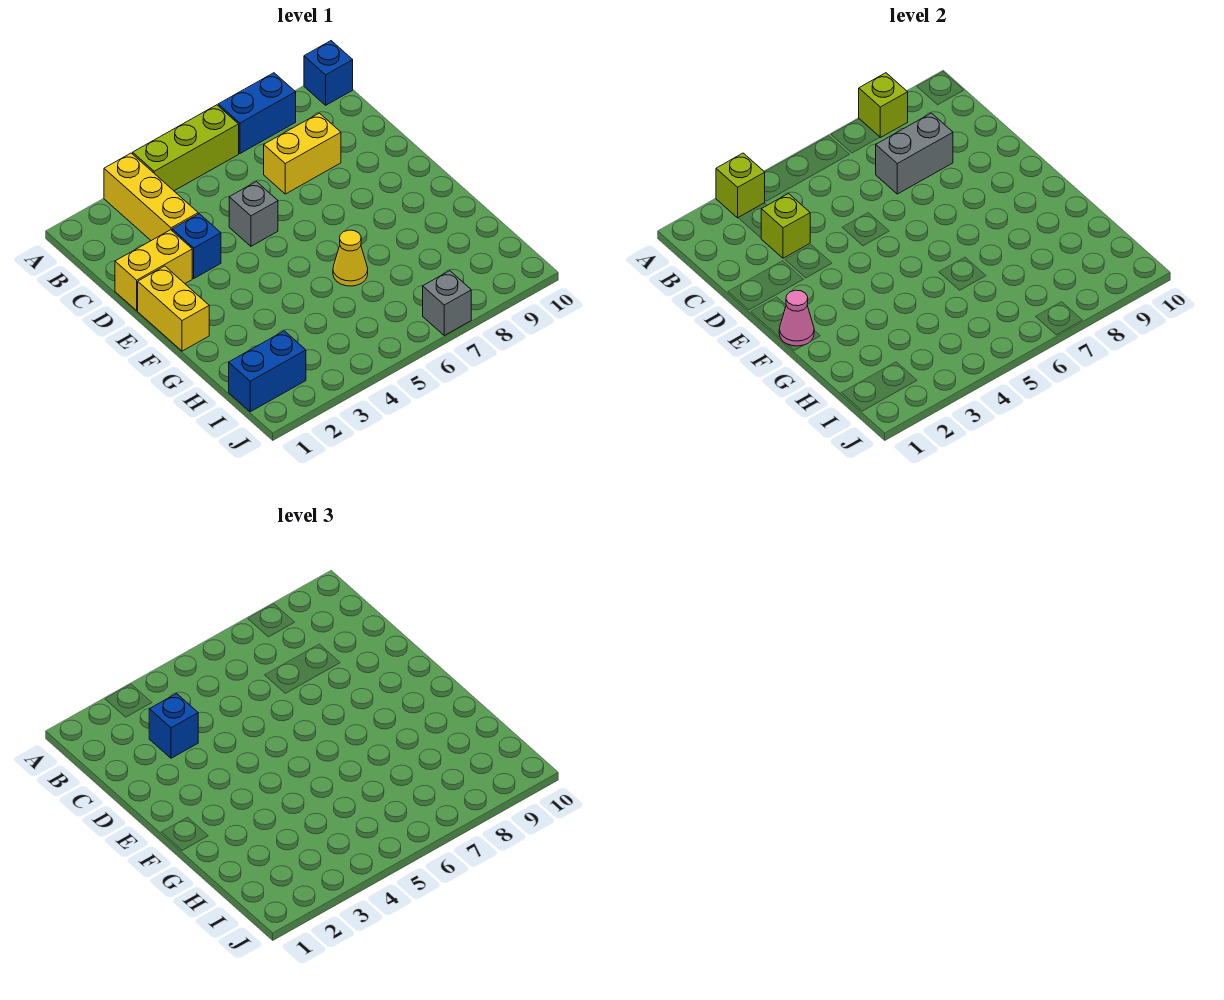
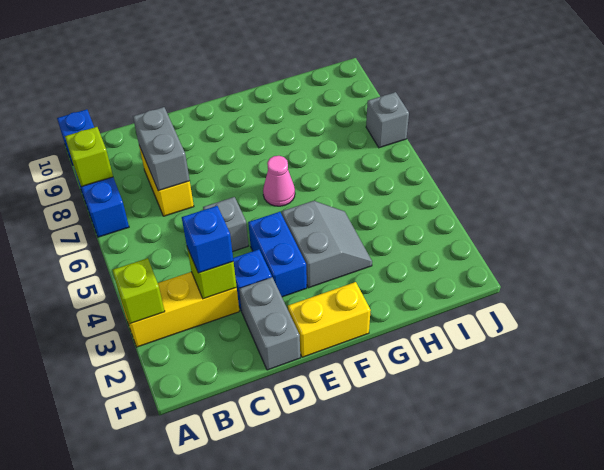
lime 1x3 brick [133,105,239,191] -> none
yellow 1x2 brick [115,230,192,310] -> grey 1x2 brick [239,277,300,370]
pink 1x1 cone [779,290,814,346] -> pink 1x1 cone moved to [263,156,295,206]
none -> grey 2x2 slope [282,201,372,288]
yellow 1x1 cone [333,230,368,286] -> none
blue 1x2 brick [229,331,306,412] -> blue 1x2 brick moved to [248,212,307,297]

